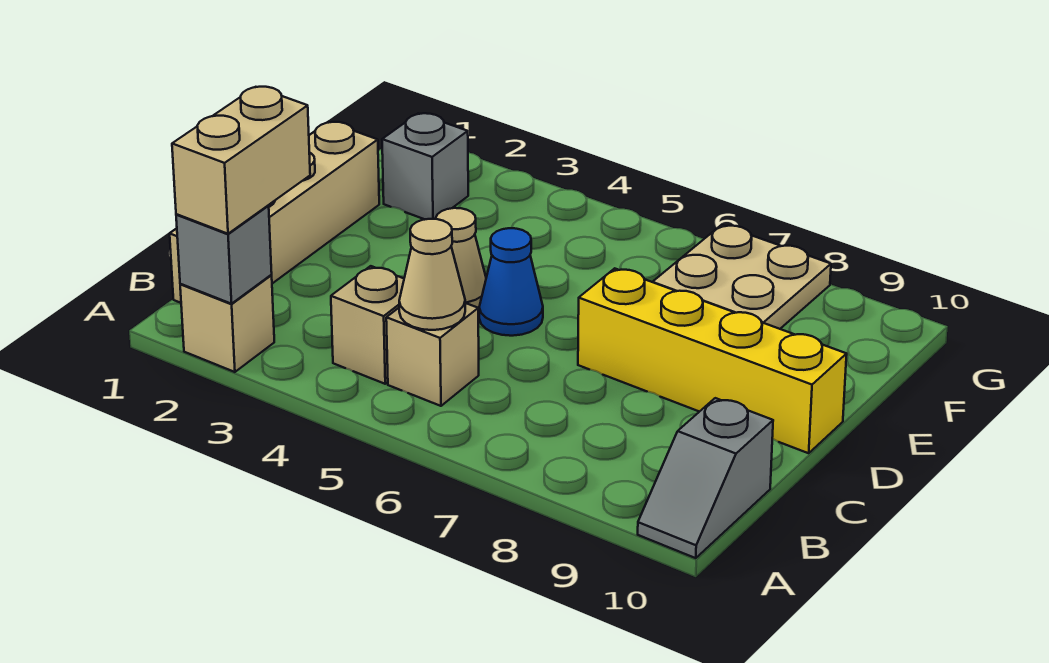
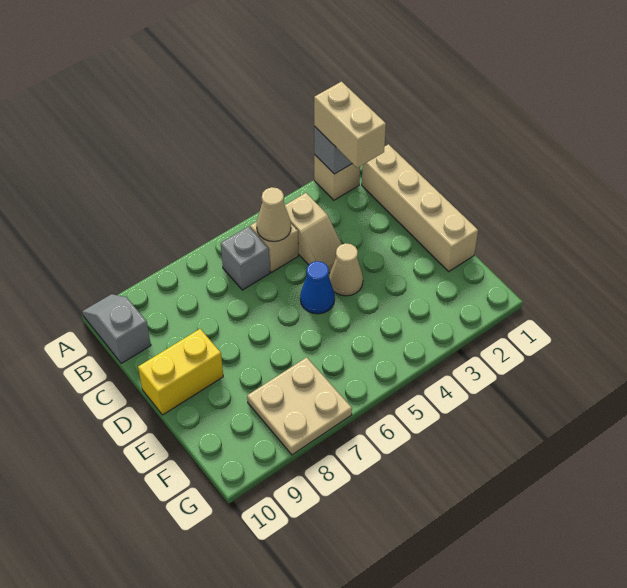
yellow 1x4 brick [578,268,847,453] -> yellow 1x2 brick [138,329,223,415]
grey 1x1 brick [382,113,468,219] -> grey 1x1 brick moved to [221,227,270,290]

